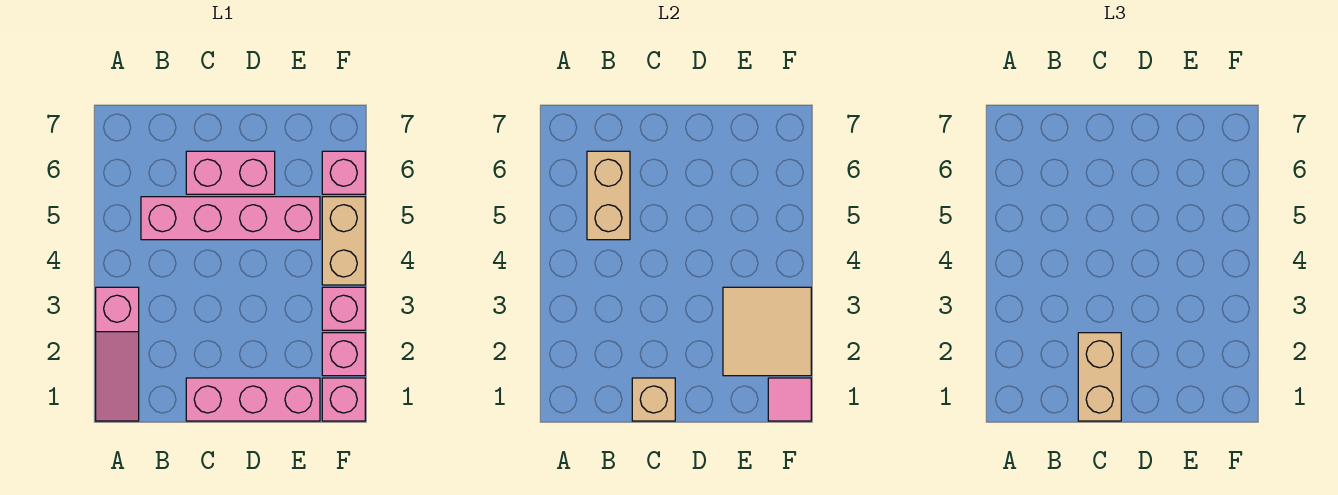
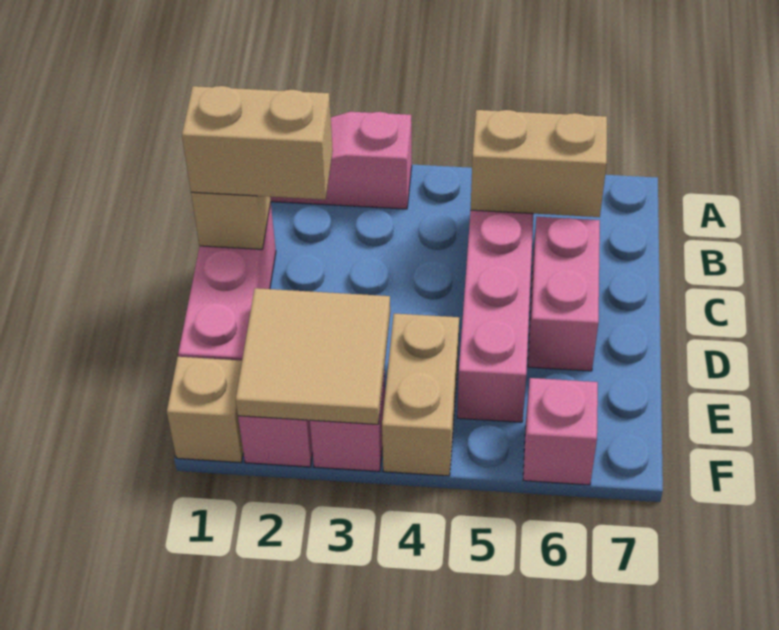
pink 1x1 brick [322,378,365,421] -> tan 1x1 brick [167,357,243,463]
pink 1x1 tile [768,378,811,421] -> none
tan 1x2 brick [322,197,365,285] -> tan 1x2 brick turned to [382,313,459,476]

